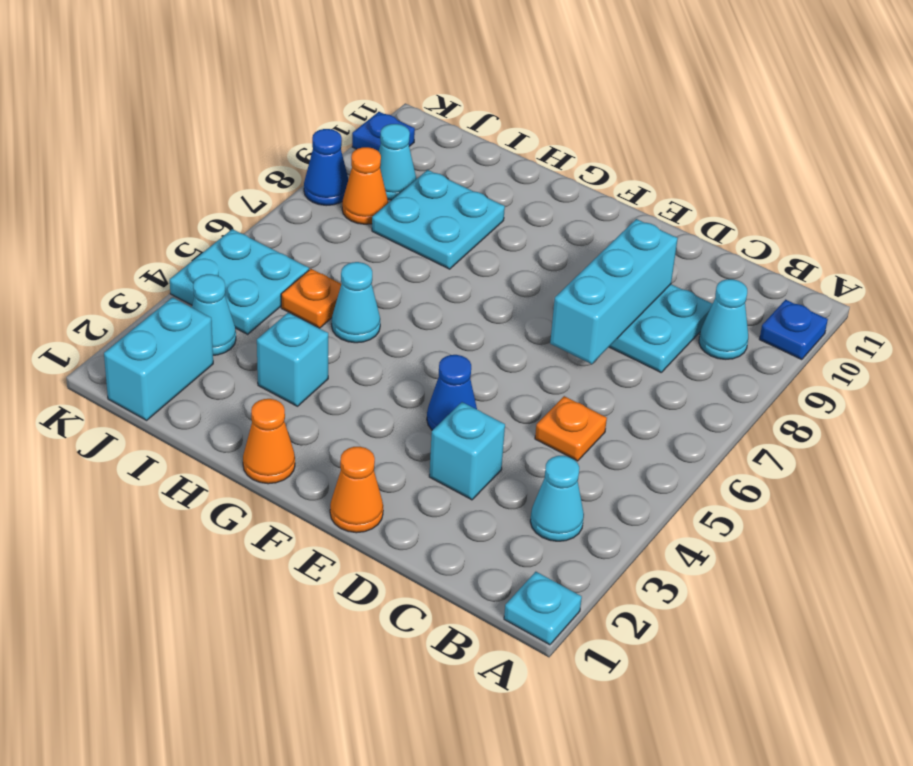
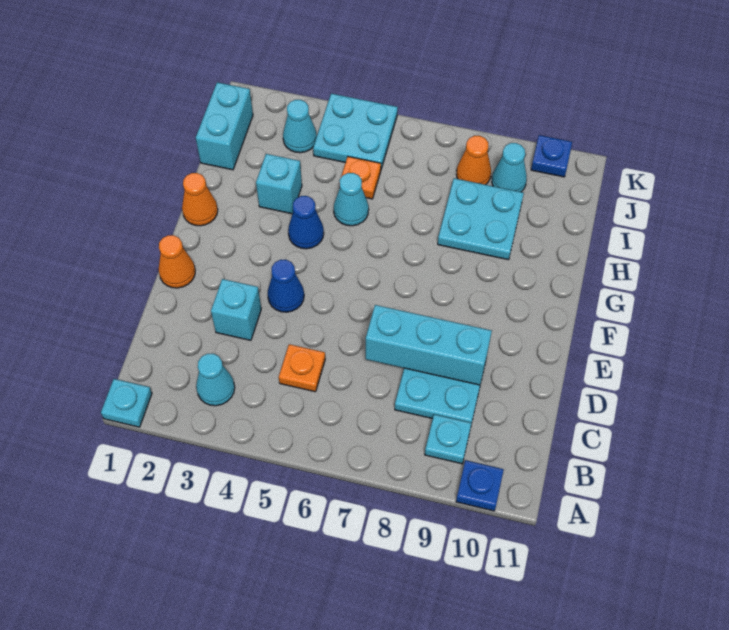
cyan 1x1 cone [699,279,748,359] -> cyan 1x1 plate [425,414,472,464]
cyan 1x2 brick [104,298,213,420] -> cyan 1x2 brick turned to [196,82,253,170]
blue 1x1 cone [304,129,348,206] -> blue 1x1 cone moved to [288,196,324,249]

